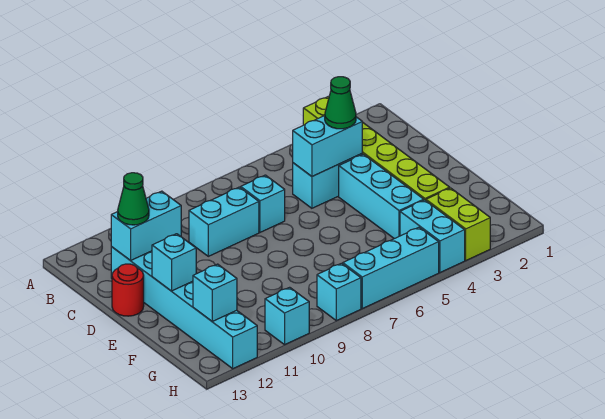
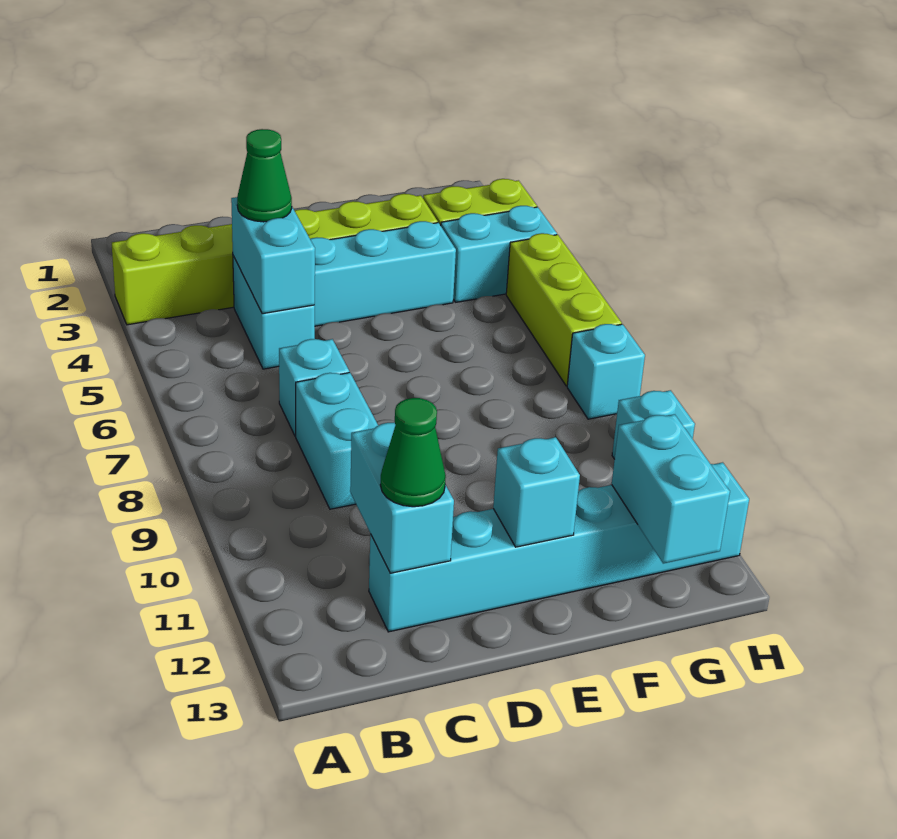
red 1x1 round brick [112,264,144,316] -> none
cyan 1x1 brick [193,264,237,321] -> cyan 1x2 brick [612,414,730,564]
cyan 1x3 brick [343,227,439,309] -> lime 1x3 brick [506,233,622,386]

